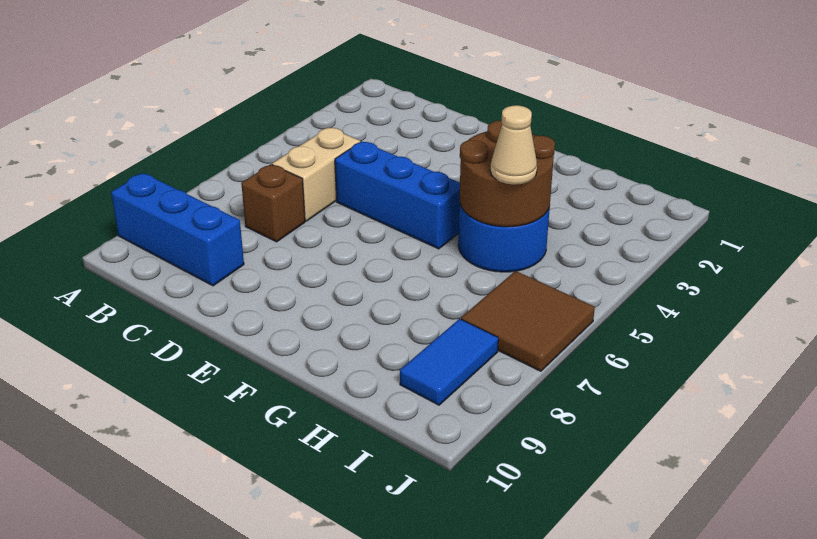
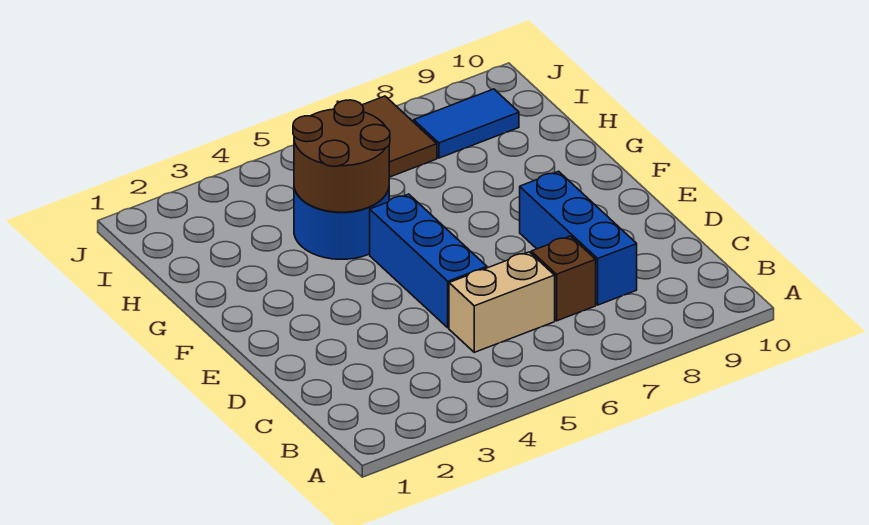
blue 1x3 brick [111,173,244,286] -> blue 1x3 brick moved to [520,171,637,305]
tan 1x1 cone [490,105,537,185] -> none

